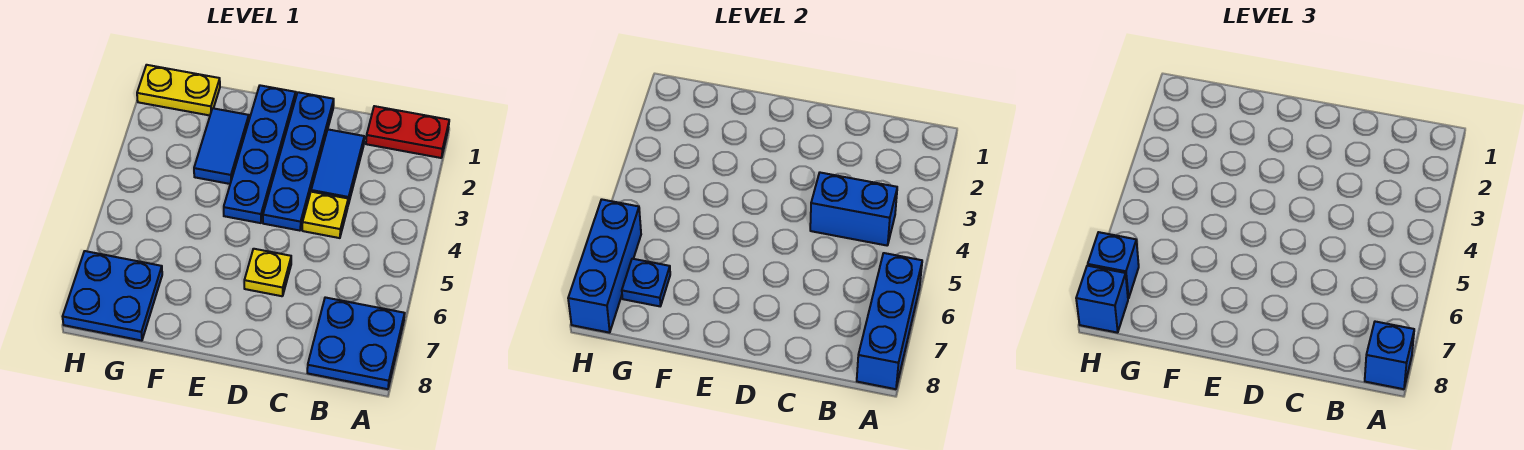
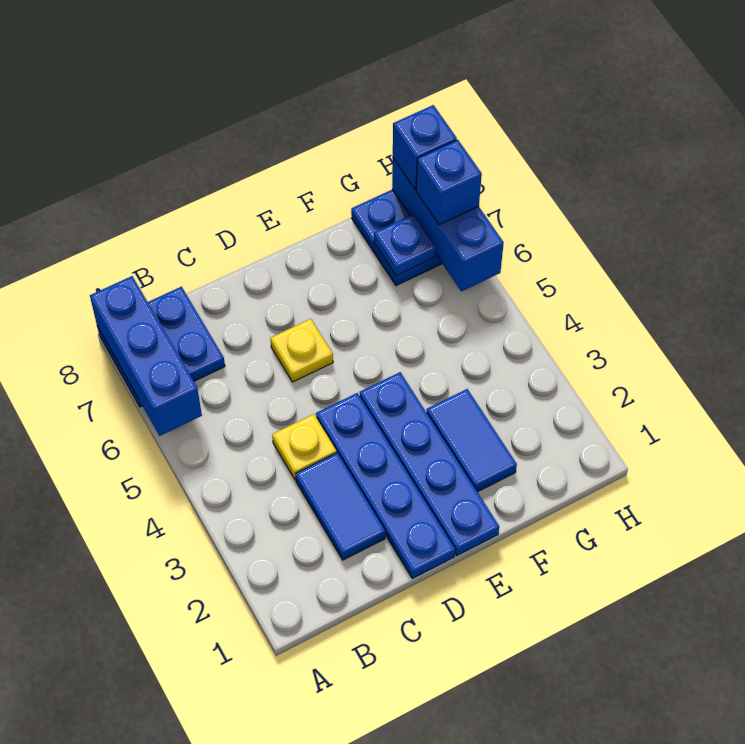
red 1x2 plate [366,106,449,158] -> none
blue 1x1 brick [1365,322,1414,389] -> none
blue 1x2 brick [810,173,897,245] -> none
yellow 1x2 plate [137,65,220,115] -> none

